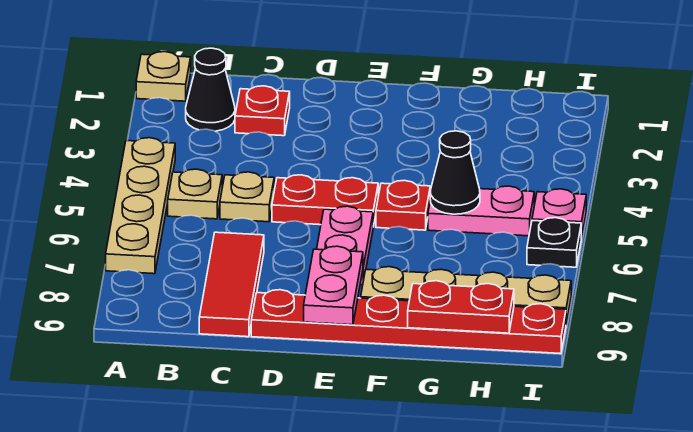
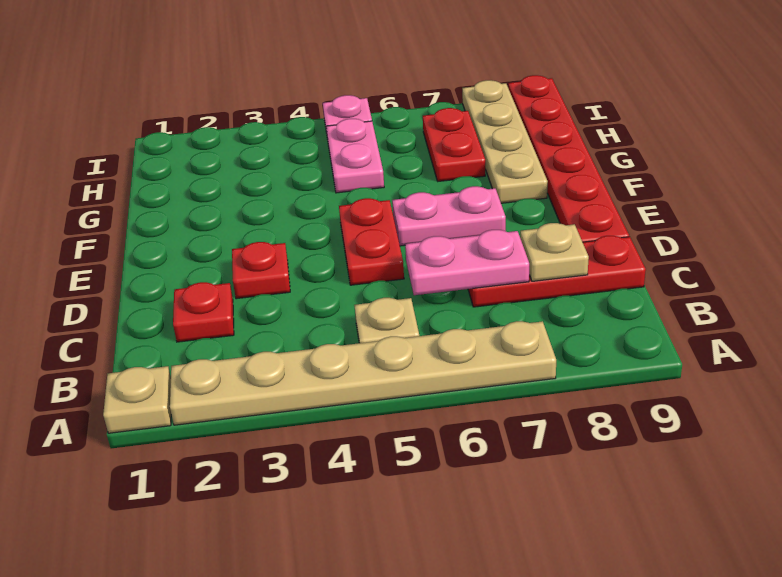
tan 1x4 plate [106,138,175,274] -> tan 1x6 plate [170,321,556,425]
black 1x1 cone [186,48,235,131] -> none
tan 1x1 plate [220,172,274,222] -> tan 1x1 plate moved to [520,223,589,281]
red 1x3 tile [199,232,264,337] -> red 1x3 plate [468,236,646,307]
pink 1x2 plate [304,246,363,325] -> pink 1x2 plate moved to [405,230,529,295]
red 1x1 plate [376,180,430,230] -> red 1x1 plate moved to [232,242,290,299]
black 1x1 cone [430,131,480,214] -> none
red 1x2 plate [408,281,514,333] -> red 1x2 plate moved to [423,108,485,181]
black 1x1 plate [527,218,581,267] -> none

